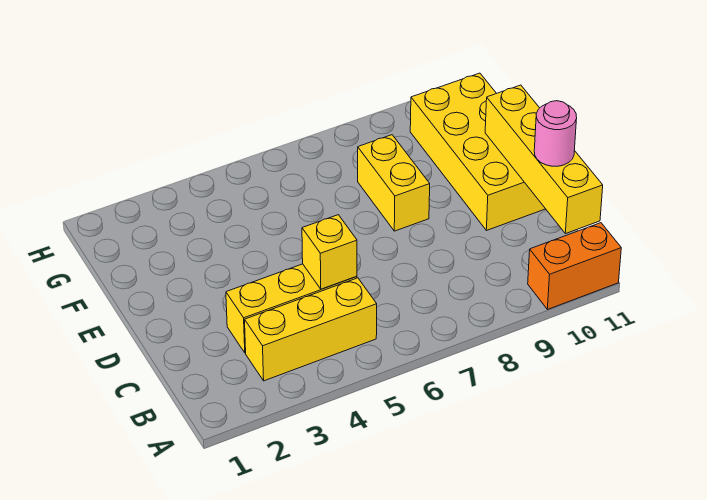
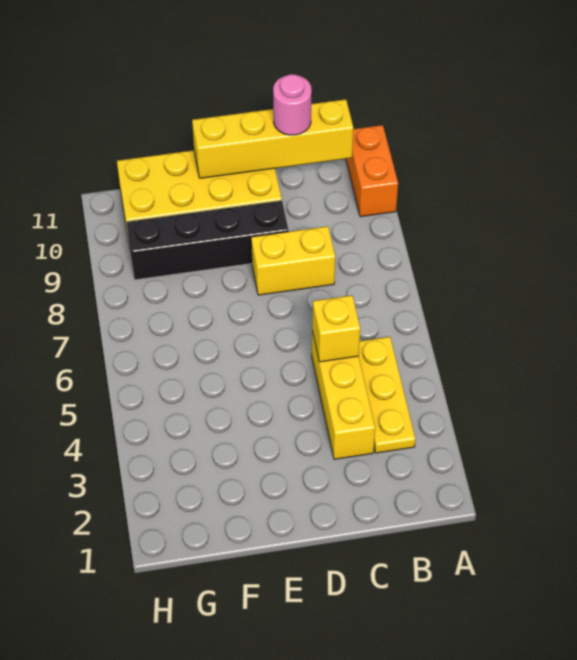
yellow 1x3 brick [245,278,377,381] -> yellow 1x3 plate [359,337,416,453]
none -> black 1x4 brick [126,201,289,280]
yellow 1x2 brick [358,135,430,231] -> yellow 1x2 brick moved to [251,226,335,295]

